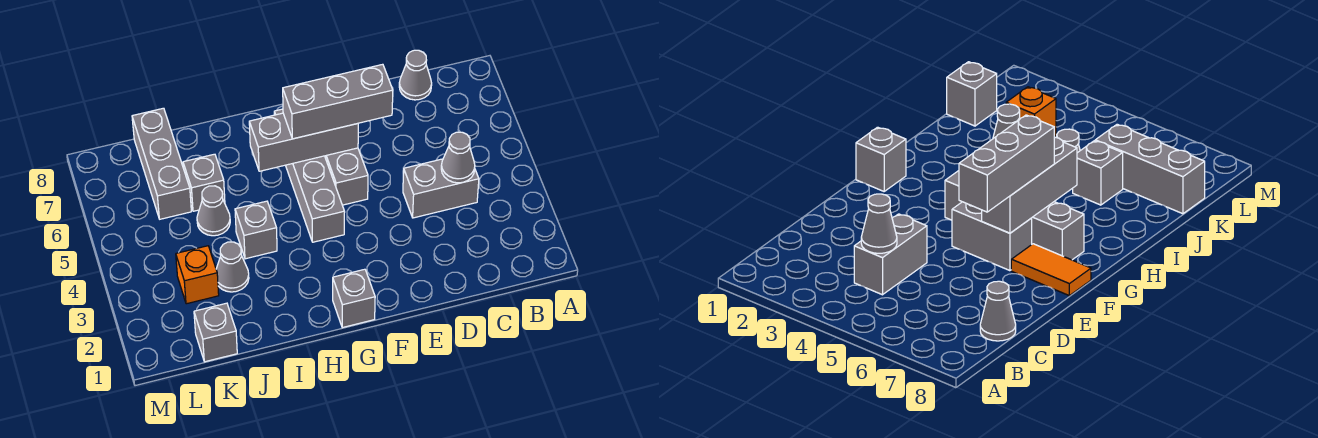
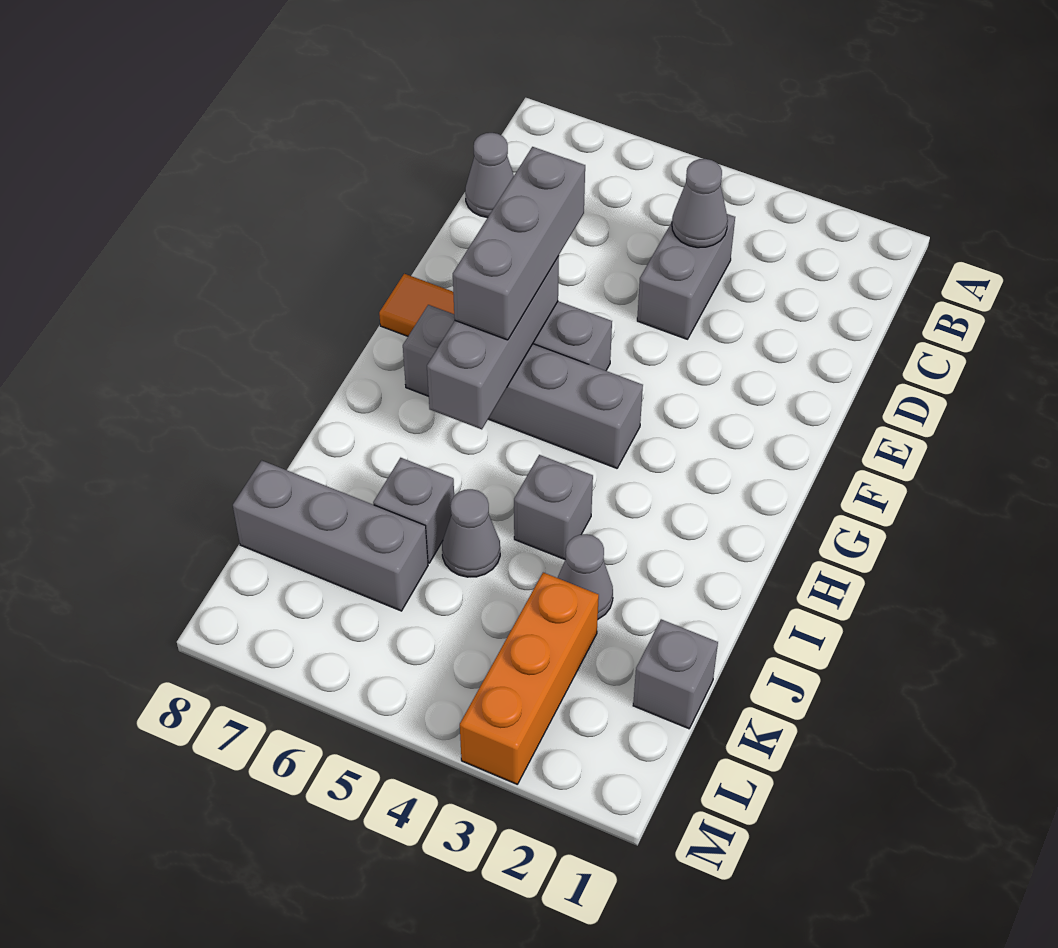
grey 1x1 brick [333,269,375,328] -> none
orange 1x1 brick [176,246,219,304] -> orange 1x3 brick [460,573,599,784]

